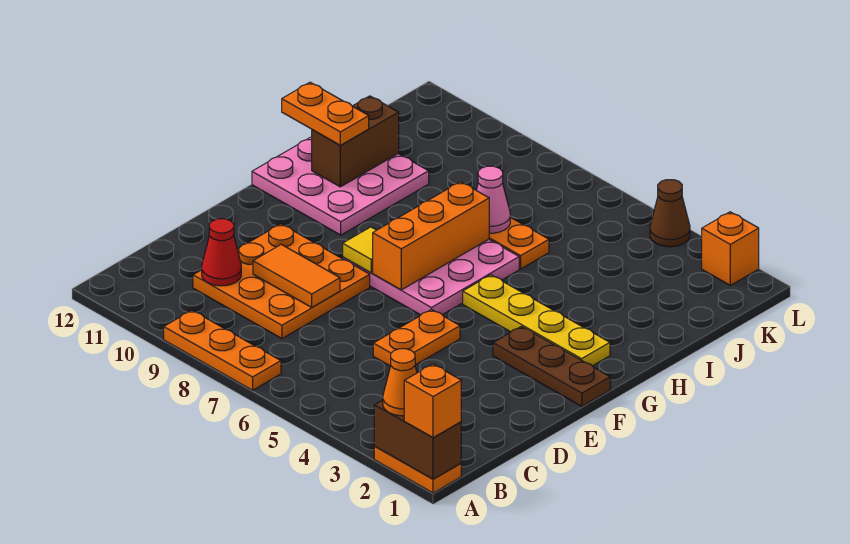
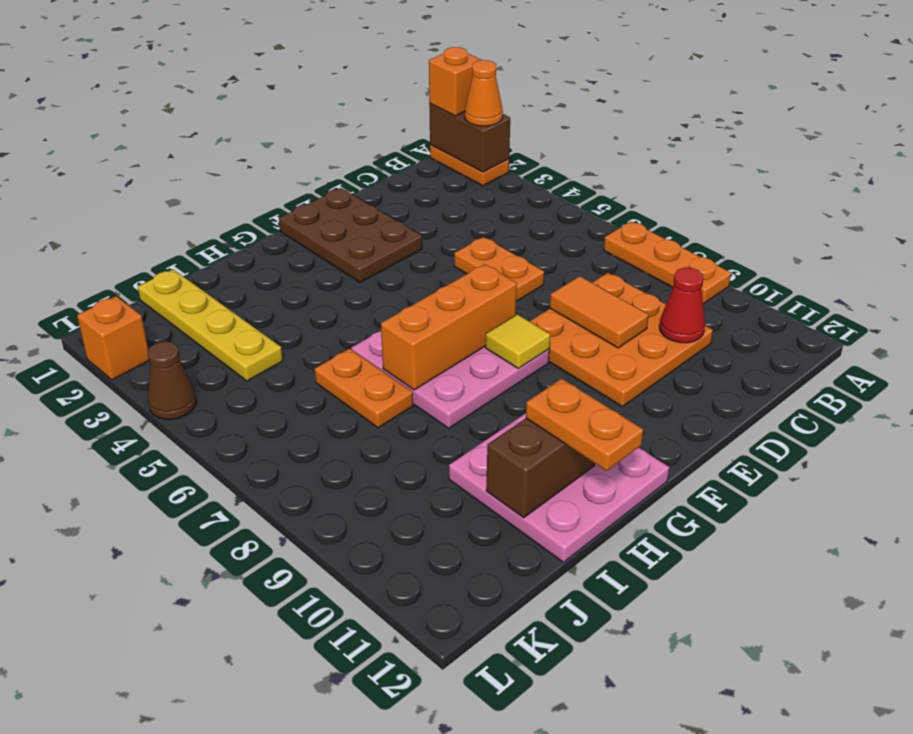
orange 1x2 plate [373,309,460,366] -> orange 1x2 plate turned to [454,237,544,301]
brown 1x3 plate [493,326,610,406] -> brown 2x3 plate [279,188,422,283]
yellow 1x4 plate [463,275,610,366] -> yellow 1x4 plate moved to [138,269,283,381]
pink 1x1 cone [476,166,510,233] -> none

